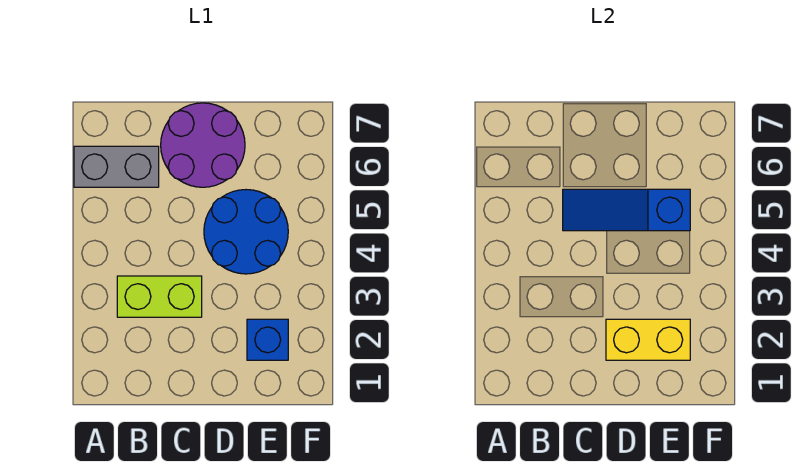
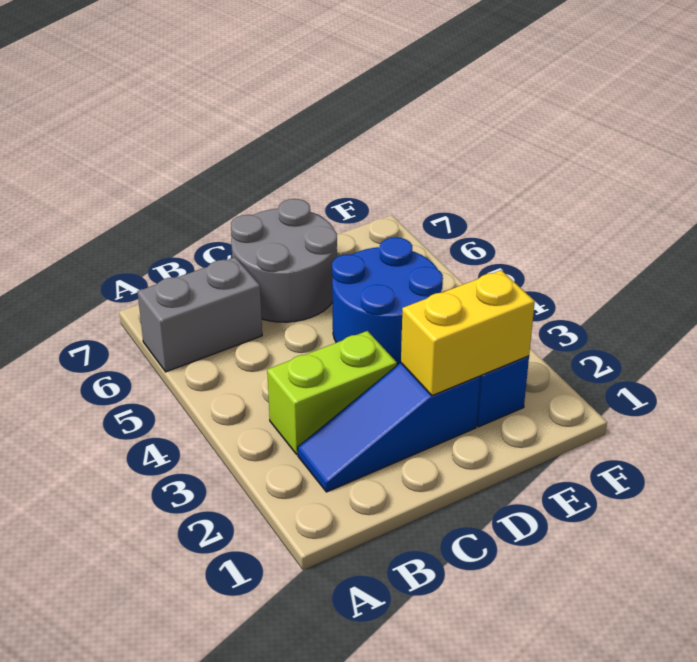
blue 1x3 slope [563,189,690,231] -> blue 1x3 slope moved to [298,363,480,492]
purple 2x2 round brick [161,103,245,187] -> grey 2x2 round brick [231,199,337,322]

